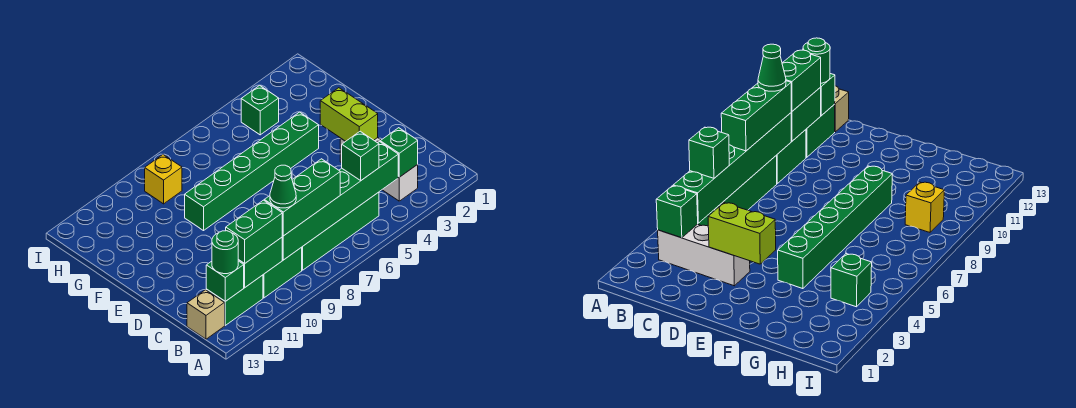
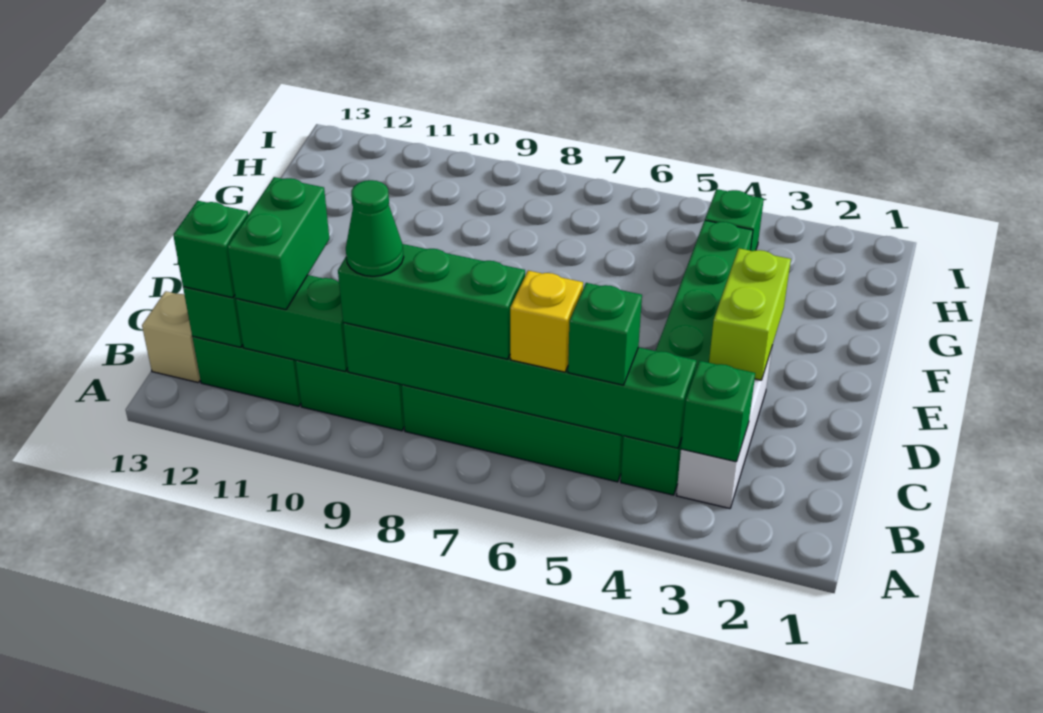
green 1x2 brick [226,200,282,263] -> green 1x2 brick turned to [227,177,329,310]
green 1x1 round brick [212,231,238,274] -> green 1x1 brick [173,201,248,298]
green 1x6 brick [185,112,319,231] -> green 1x6 brick turned to [621,220,753,495]
yellow 1x1 brick [145,155,182,204] -> yellow 1x1 brick moved to [510,271,583,372]

